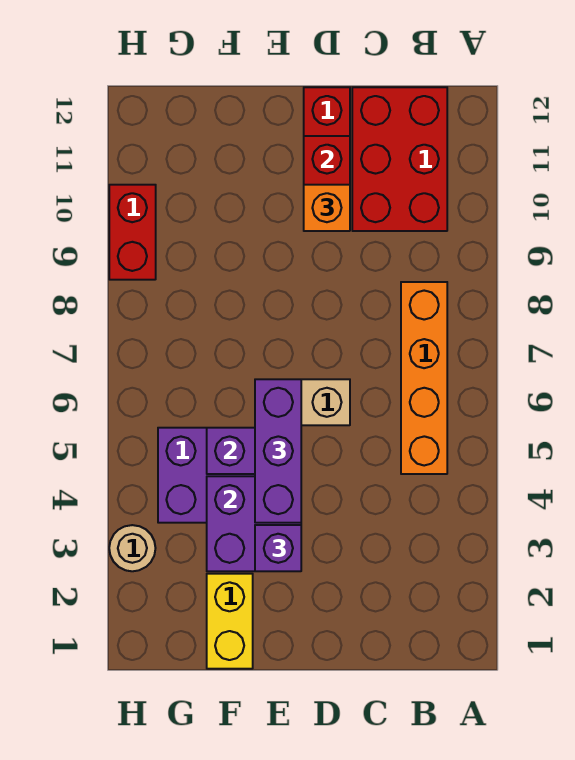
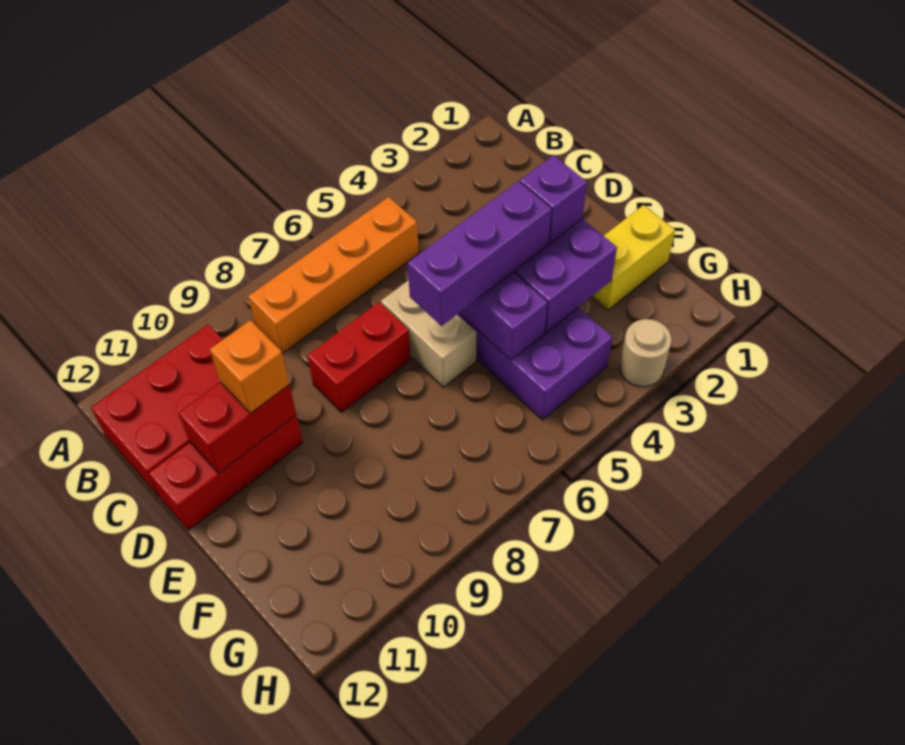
red 1x2 brick [109,185,156,280] -> red 1x2 brick moved to [307,302,411,412]

